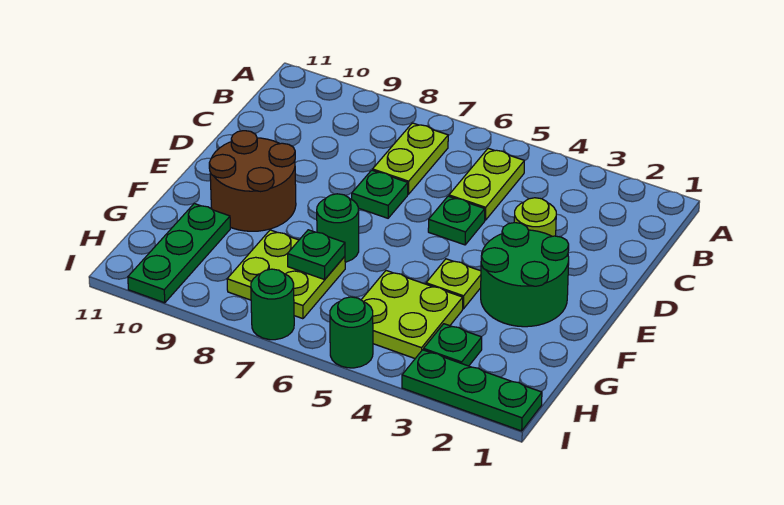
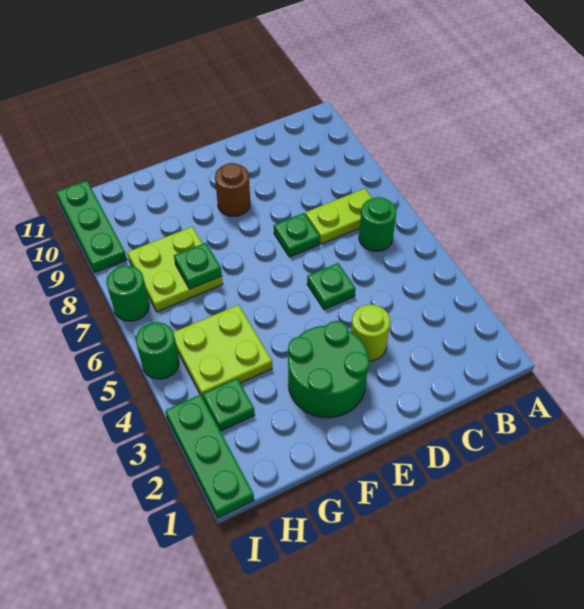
lime 1x2 plate [449,148,524,220] -> none
brown 2x2 round brick [209,131,296,231] -> brown 1x1 round brick [215,163,250,216]
lime 1x1 plate [426,259,481,309] -> none
green 1x1 round brick [317,194,359,262] -> green 1x1 round brick moved to [359,197,396,251]
green 1x3 plate [128,204,230,303] -> green 1x3 plate turned to [56,181,127,272]

